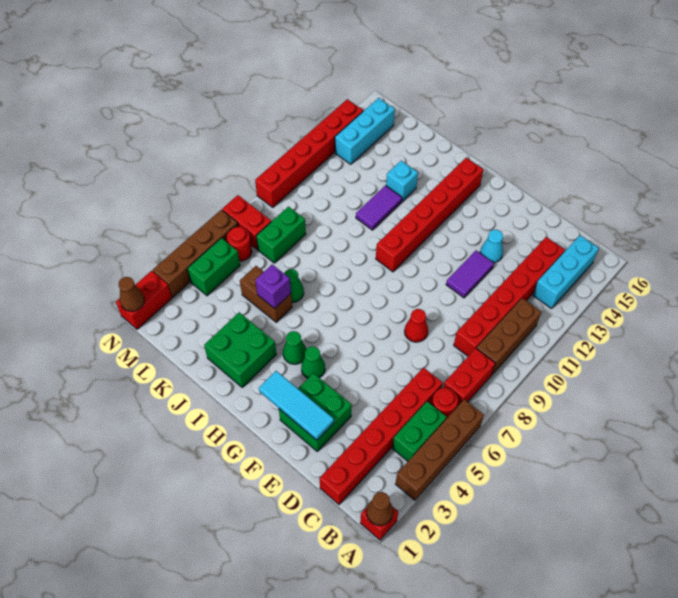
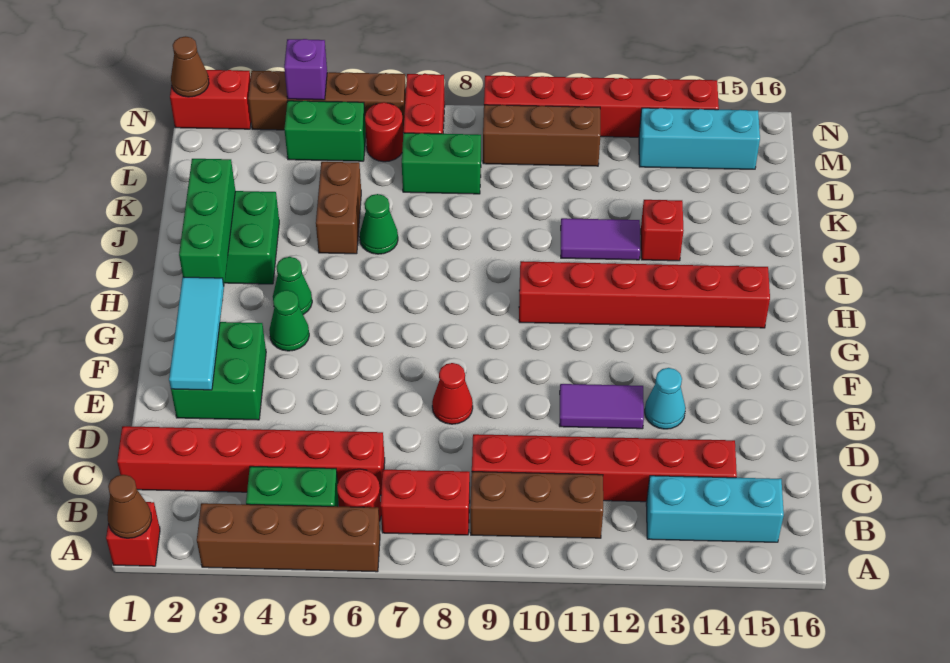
none -> green 1x3 brick [179,159,235,284]
purple 1x1 brick [255,265,291,309] -> purple 1x1 brick moved to [284,39,327,100]
cyan 1x1 brick [386,161,418,201] -> red 1x1 brick [641,200,684,261]
none -> brown 1x3 brick [483,105,600,166]

